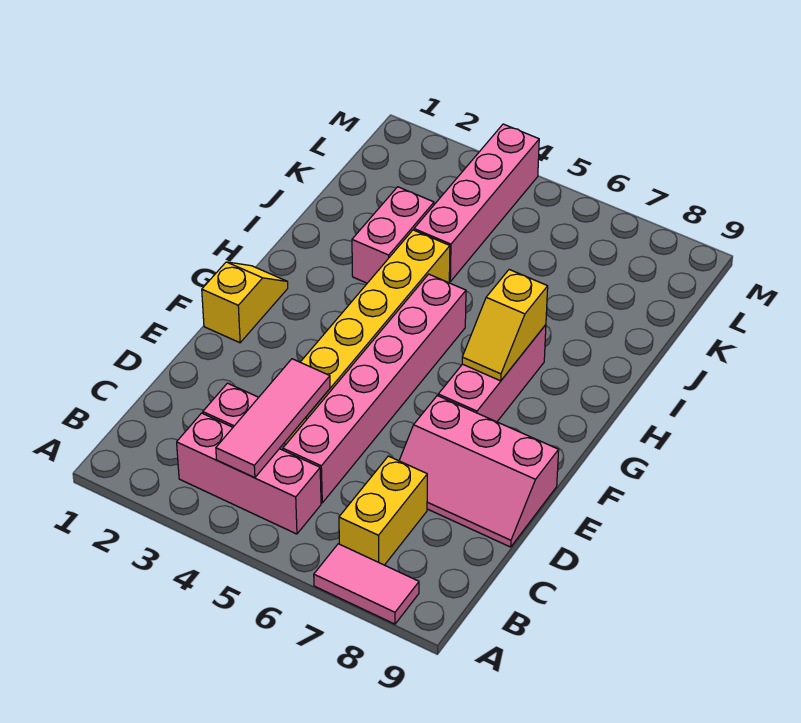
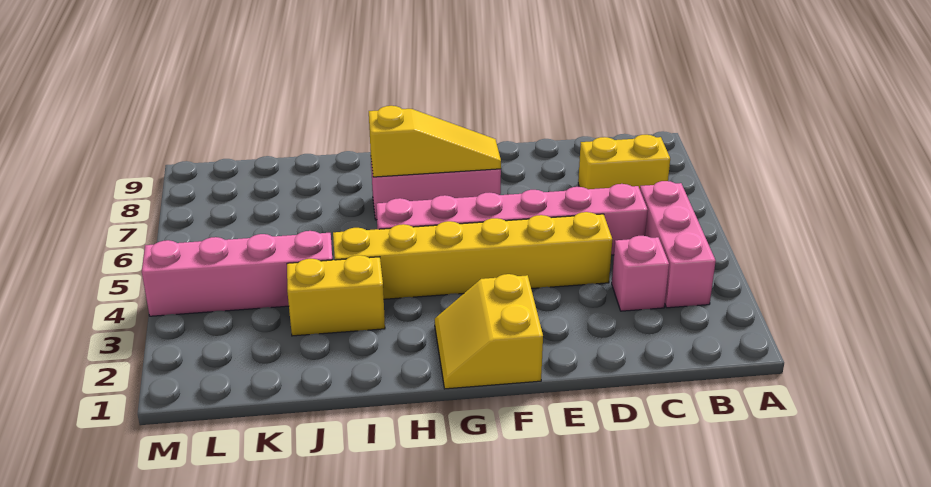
pink 1x2 tile [314,544,419,624] -> none
pink 1x3 tile [216,359,330,478] -> none
pink 2x3 slope [399,396,559,547] -> none
yellow 1x2 slope [202,262,288,343] -> yellow 2x2 slope [435,274,543,389]
yellow 1x2 slope [462,270,548,381] -> yellow 1x3 slope [369,106,501,177]
pink 1x2 brick [352,187,434,283] -> yellow 1x2 brick [287,255,385,336]

